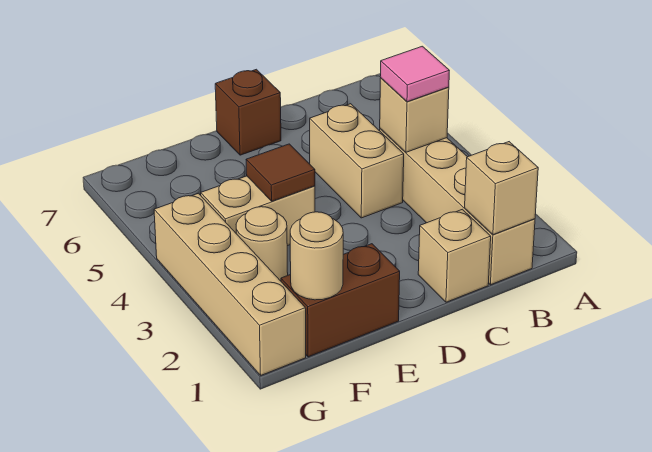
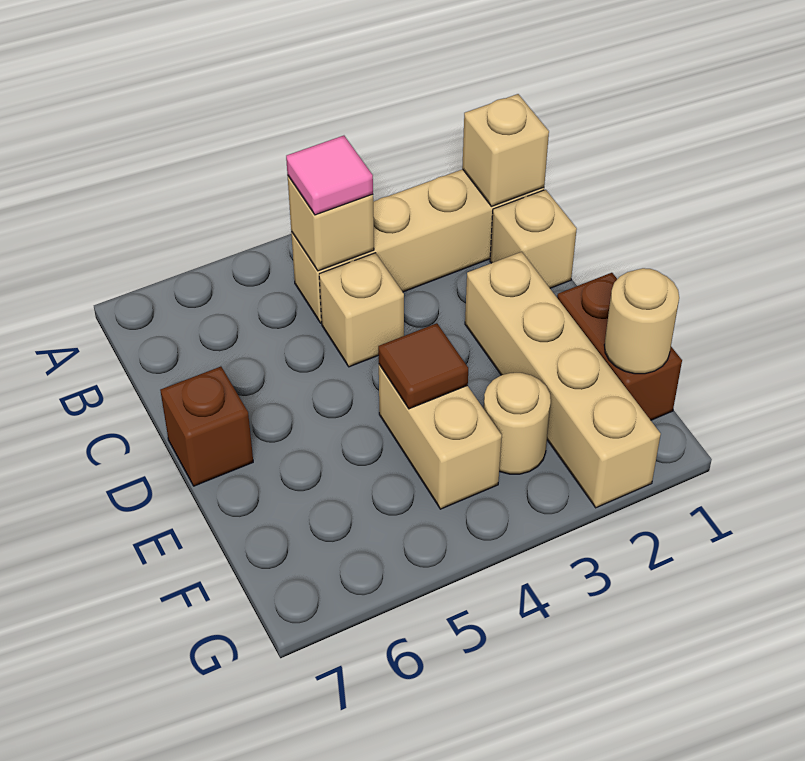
tan 1x2 brick [310,104,404,218] -> tan 1x1 brick [319,253,404,367]
tan 1x4 brick [154,193,306,375] -> tan 1x4 brick turned to [465,252,661,508]

